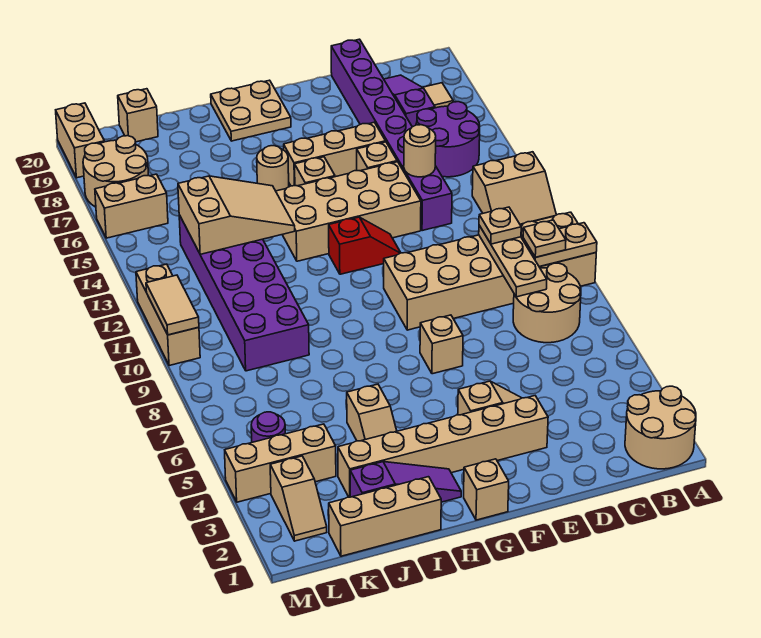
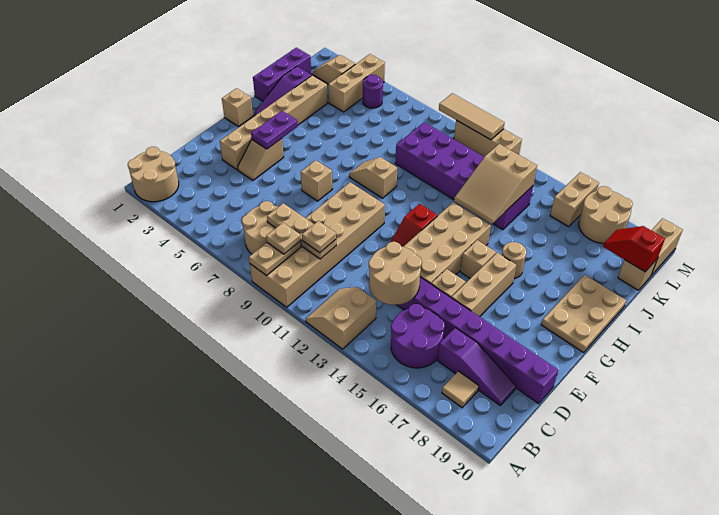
tan 1x1 round brick [404,125,436,177] -> tan 2x2 round brick [369,242,422,305]
none -> purple 1x2 plate [251,111,298,149]
tan 2x2 plate [211,80,291,141] -> tan 2x3 plate [541,275,627,352]
tan 1x3 brick [329,477,441,556] -> purple 1x3 brick [253,48,311,101]
tan 1x2 slope [347,384,397,441] -> tan 1x2 slope moved to [349,157,397,198]
none -> red 1x2 slope [603,226,665,272]
tan 1x2 tile [146,275,199,335] -> tan 1x3 tile [439,93,505,140]
tan 1x2 brick [56,103,104,178] -> tan 1x2 brick turned to [651,218,683,275]

